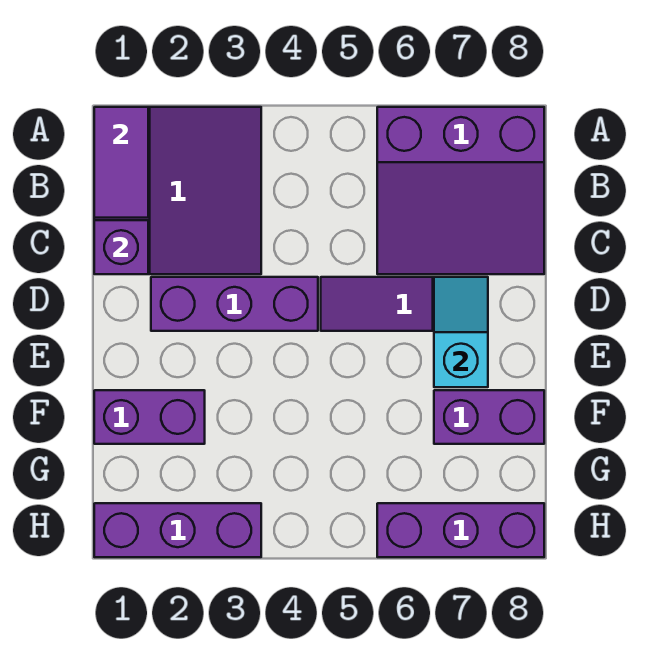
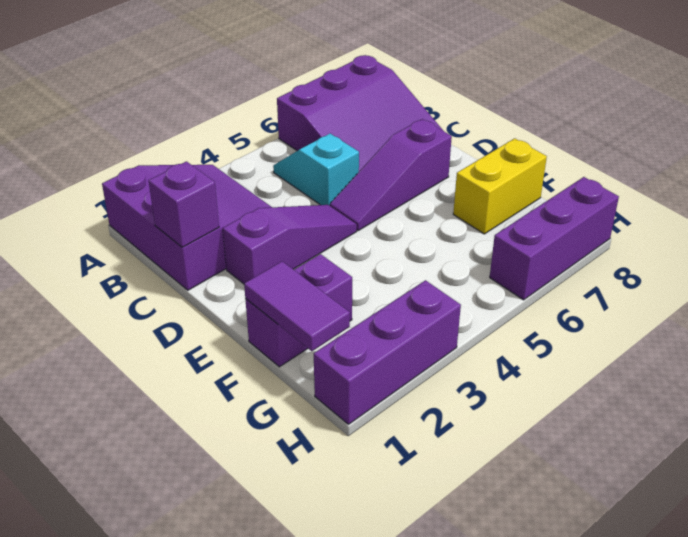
purple 1x2 tile [94,107,148,218] -> purple 1x2 tile moved to [244,261,350,351]
purple 1x3 brick [151,277,318,331] -> purple 1x3 slope [223,205,357,284]
cyan 1x2 slope [434,277,488,387] -> cyan 1x2 slope moved to [273,134,359,206]
purple 1x2 brick [434,390,544,444] -> yellow 1x2 brick [453,138,547,234]

